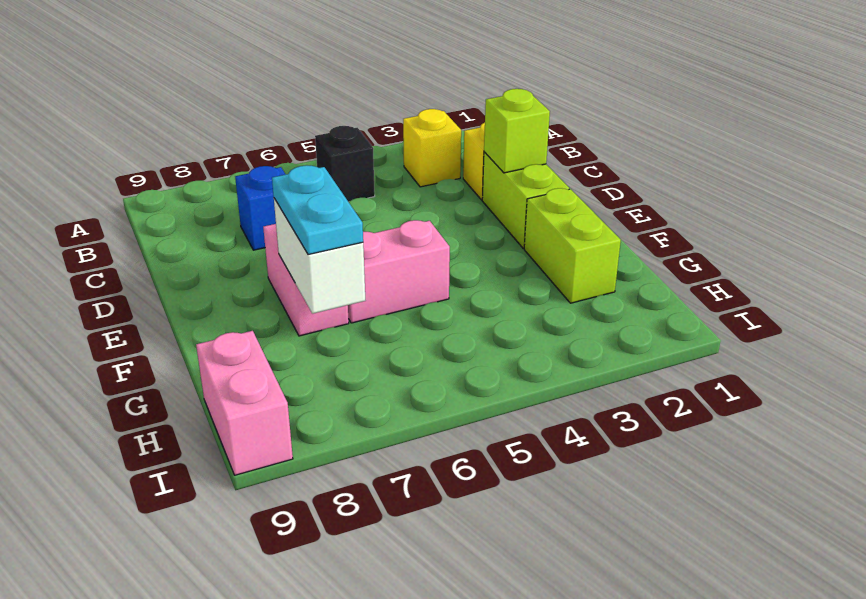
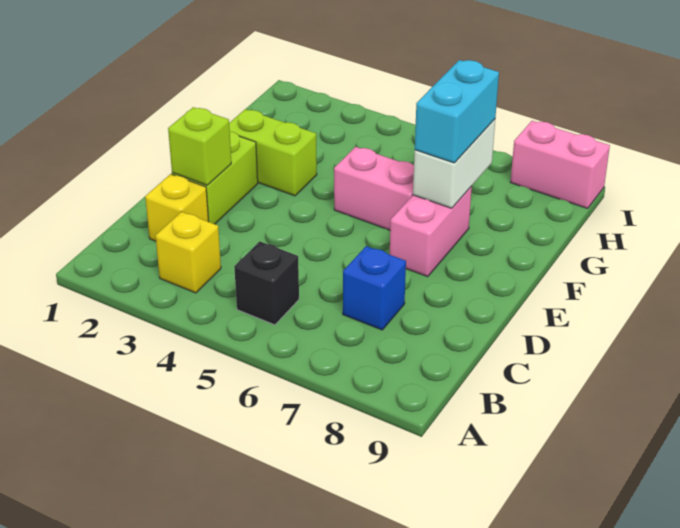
lime 1x2 brick [524,188,621,303] -> lime 1x2 brick turned to [229,109,317,196]
cyan 1x2 plate [272,165,363,255] -> cyan 1x2 brick [415,60,499,163]
pink 1x2 brick [196,331,293,475] -> pink 1x2 brick turned to [511,121,610,208]

